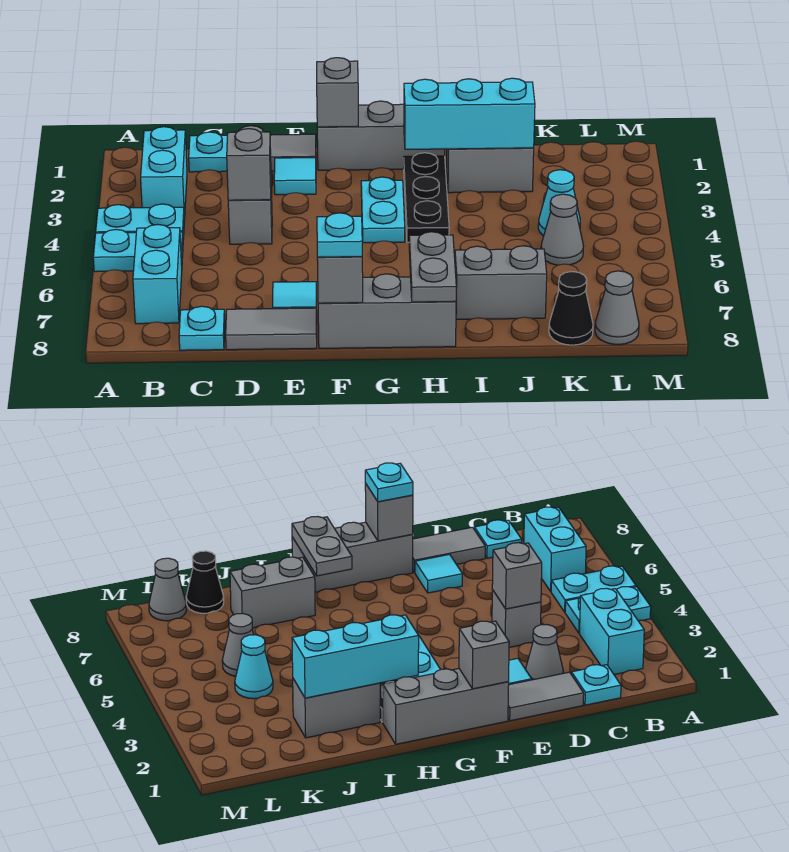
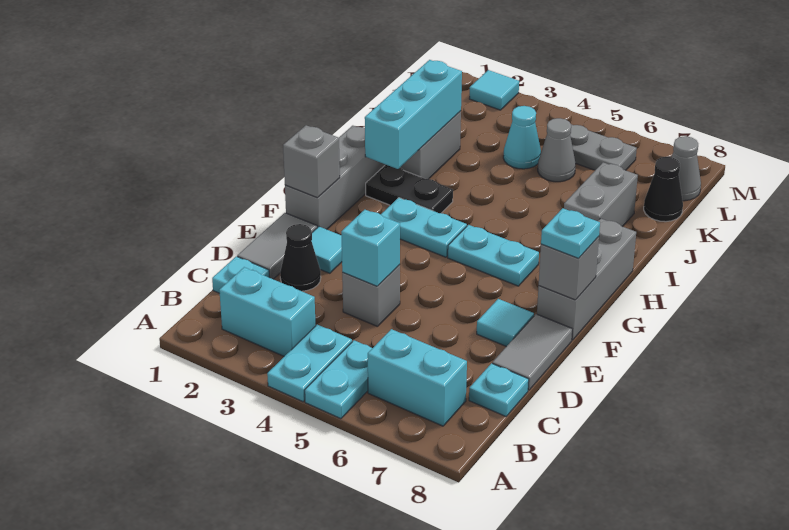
grey 1x1 cone [526,625,563,680] -> black 1x1 cone [280,224,321,291]
grey 1x1 brick [227,129,271,200] -> cyan 1x1 brick [341,210,400,286]
none -> cyan 1x2 plate [448,225,539,286]
black 1x3 plate [404,153,449,242] -> black 1x2 plate [366,165,453,213]
grey 1x2 plate [409,232,456,302] -> grey 1x2 plate moved to [570,124,637,170]
none -> cyan 1x1 tile [469,70,519,110]

